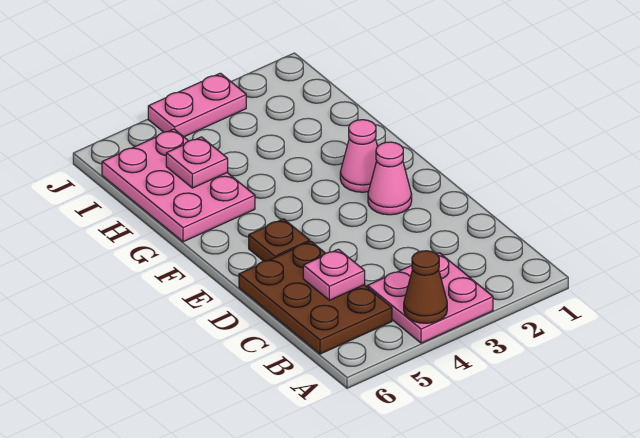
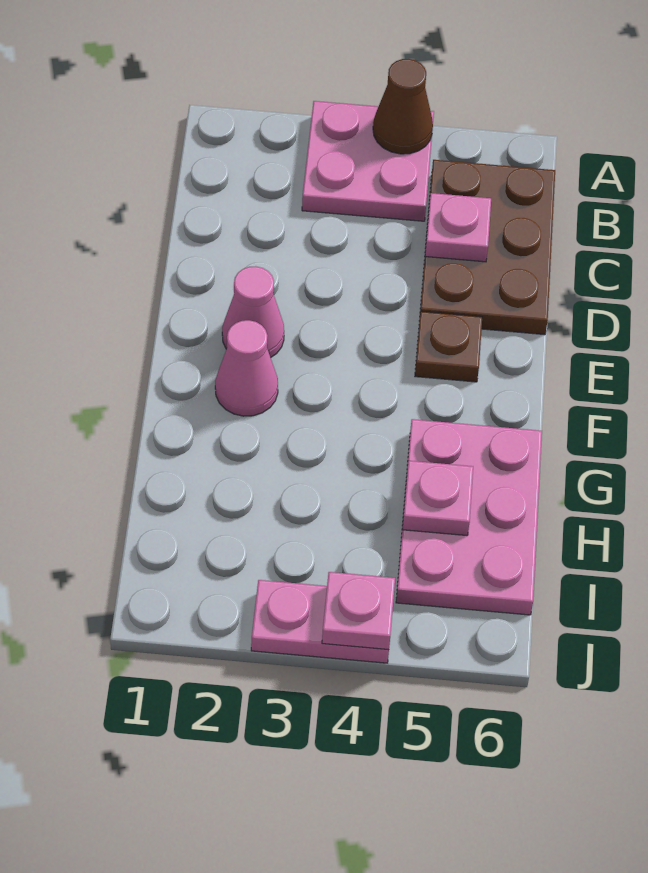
none -> pink 1x1 plate [322,572,395,650]

